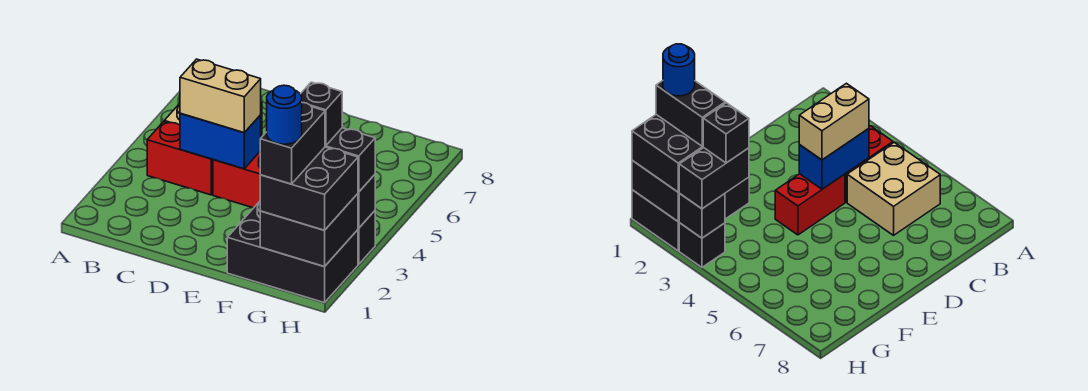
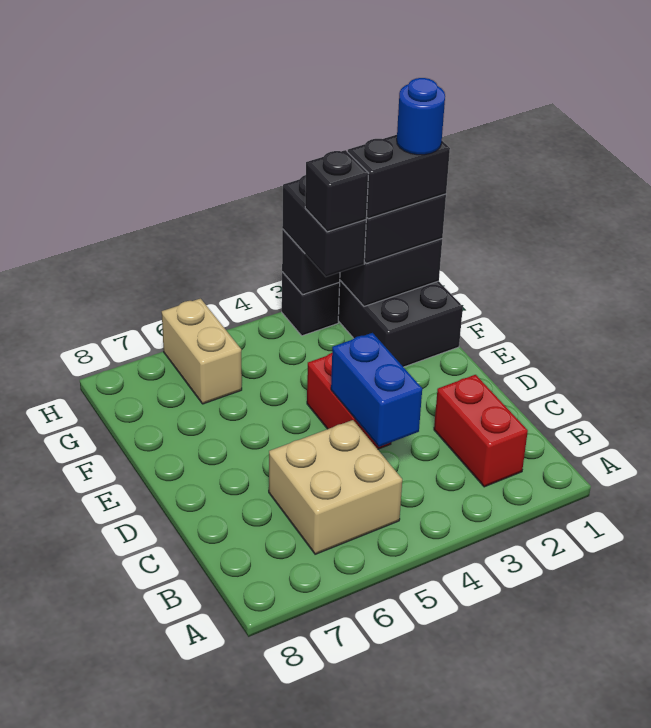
red 1x2 brick [147,122,213,195] -> red 1x2 brick moved to [434,375,528,487]
tan 1x2 brick [180,59,261,133] -> tan 1x2 brick moved to [162,299,242,404]

